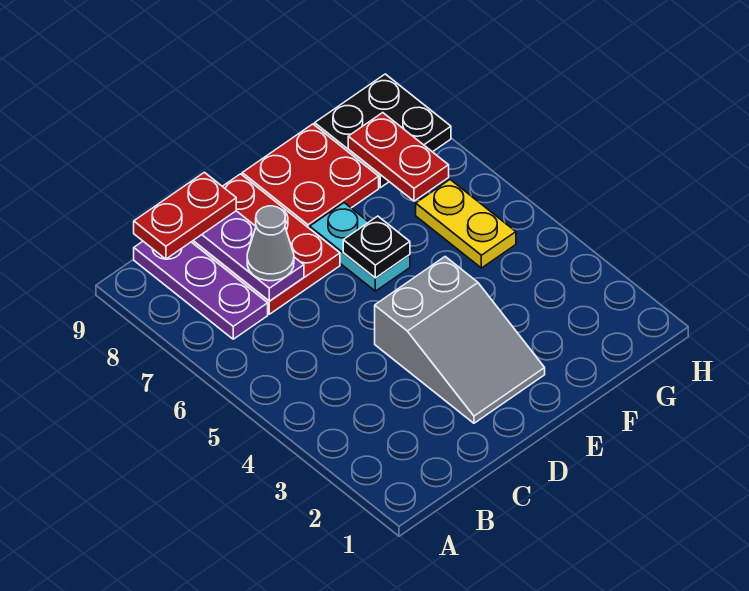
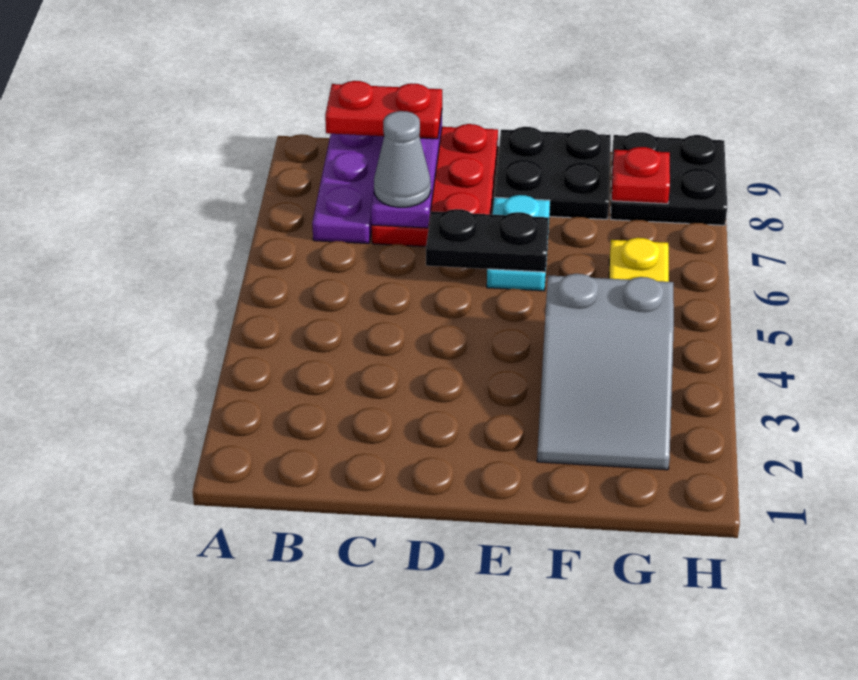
grey 2x3 slope [375,257,545,423] -> grey 2x3 slope moved to [537,274,674,470]
black 1x1 plate [343,216,410,278] -> black 1x2 plate [426,209,549,272]
red 2x2 plate [242,124,379,229] -> black 2x2 plate [494,127,611,219]
red 1x2 plate [348,113,449,201] -> red 1x1 plate [612,147,670,204]

